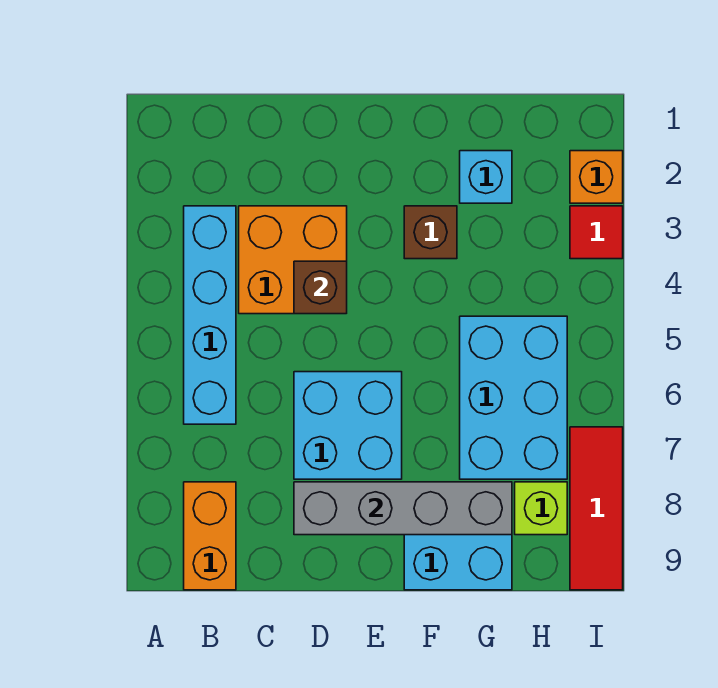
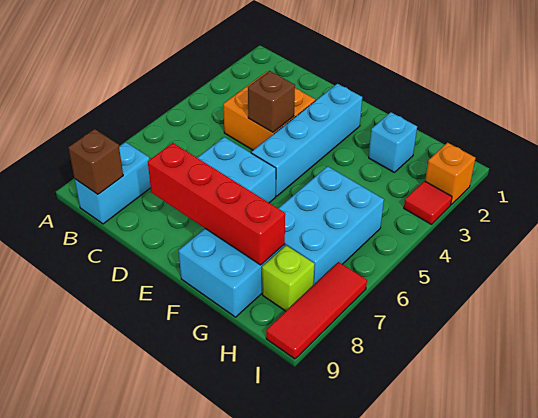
cyan 1x4 brick [184,206,236,424] -> cyan 1x4 brick moved to [251,84,362,196]
orange 1x2 brick [184,482,236,590] -> cyan 1x2 brick [75,142,151,224]
grey 1x4 brick [294,482,512,535] -> red 1x4 brick [148,143,285,265]
brown 1x1 brick [404,206,457,259] -> brown 1x1 brick moved to [68,129,123,194]

